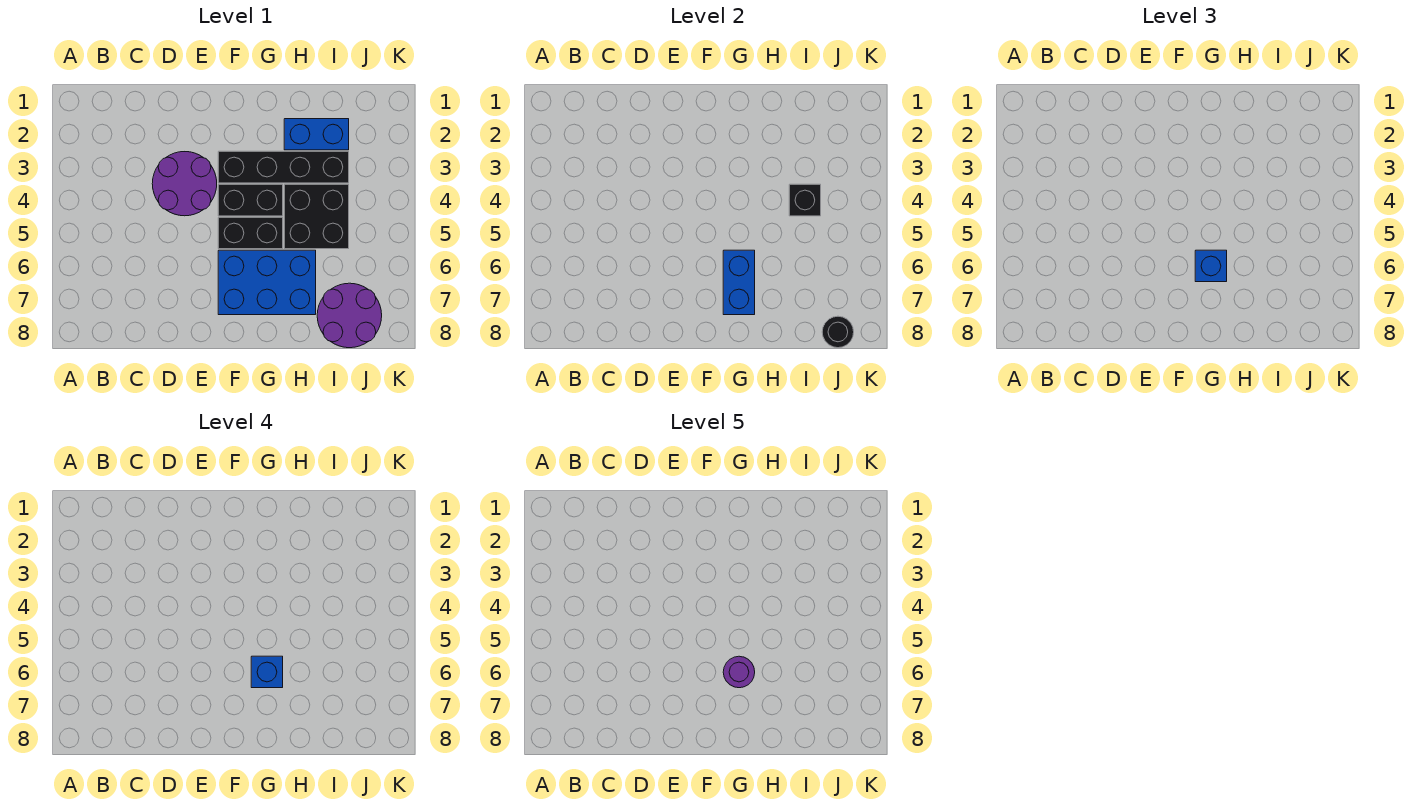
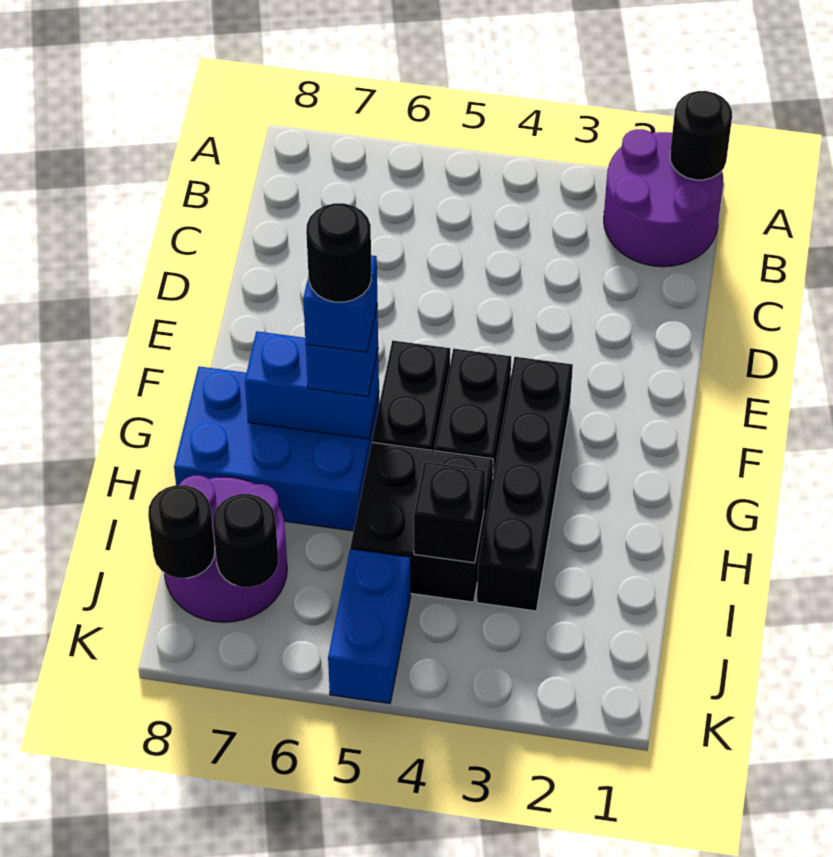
none -> black 1x1 round brick [670,91,732,180]
purple 2x2 round brick [152,152,217,216] -> purple 2x2 round brick moved to [604,129,723,267]
blue 2x3 brick [218,250,316,315] -> blue 2x3 brick turned to [174,366,379,531]
purple 1x1 round brick [723,656,755,688] -> black 1x1 round brick [306,203,371,302]
blue 1x2 brick [284,119,349,150] -> blue 1x2 brick moved to [328,549,411,704]
none -> black 1x1 round brick [213,494,278,587]

